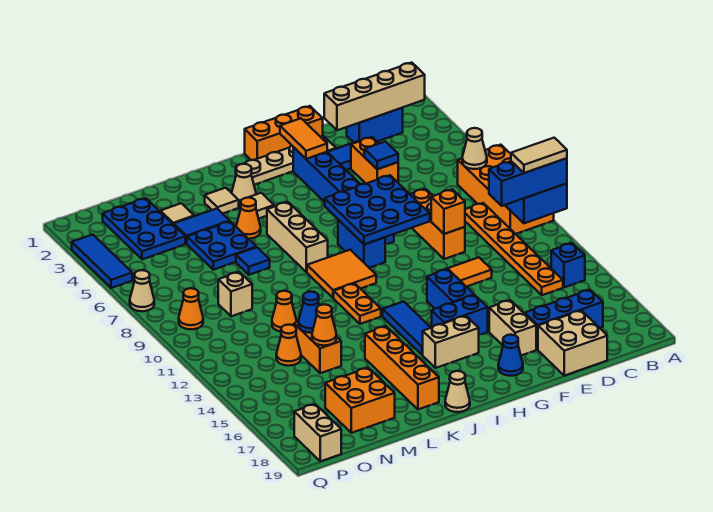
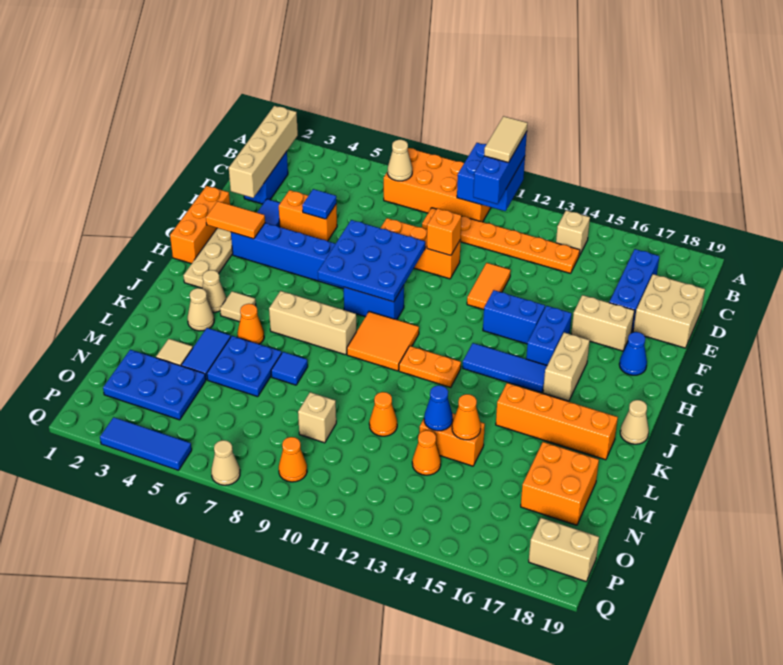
blue 1x1 brick [551,243,585,287] -> tan 1x1 brick [556,210,590,256]
tan 1x1 tile [205,188,239,214] -> tan 1x1 cone [188,288,214,331]

